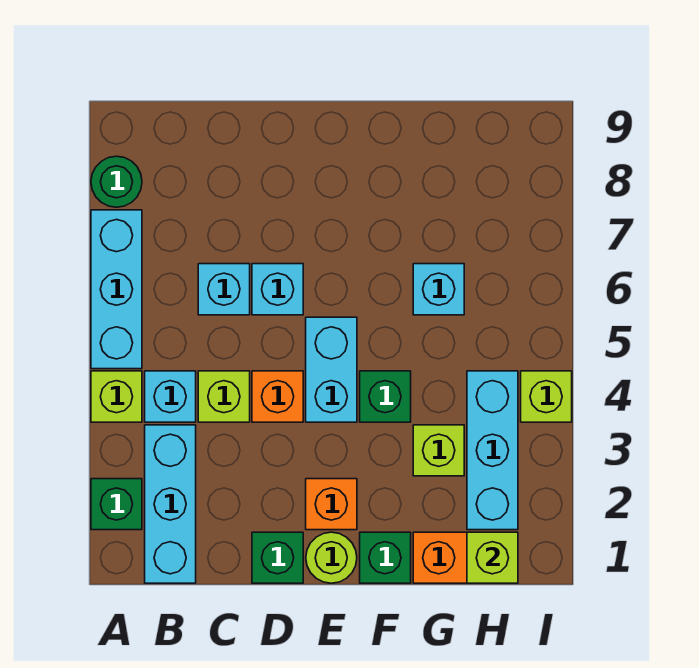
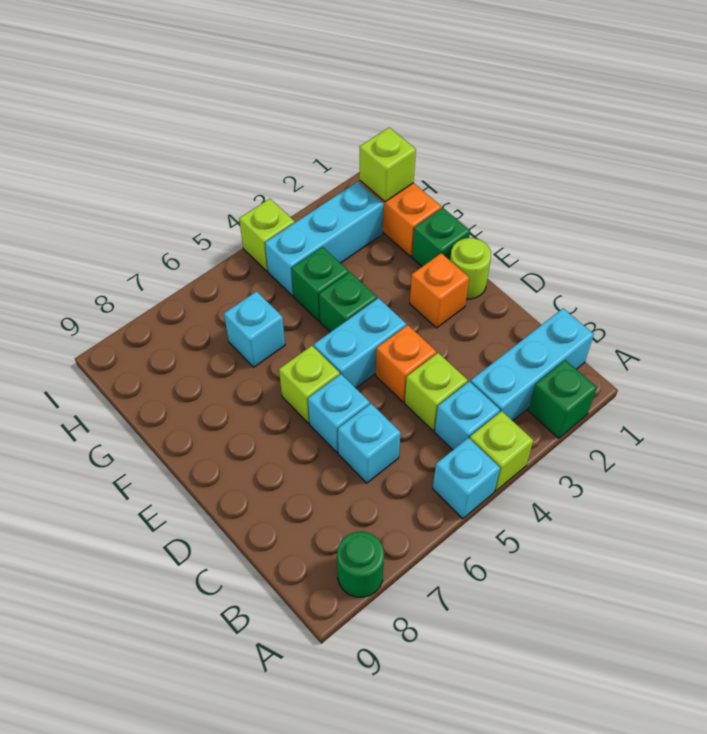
cyan 1x3 brick [91,210,142,369] -> cyan 1x1 brick [433,438,500,519]
green 1x1 brick [252,532,303,583] -> green 1x1 brick moved to [292,247,349,321]
lime 1x1 brick [413,425,464,476] -> lime 1x1 brick moved to [279,346,340,423]

